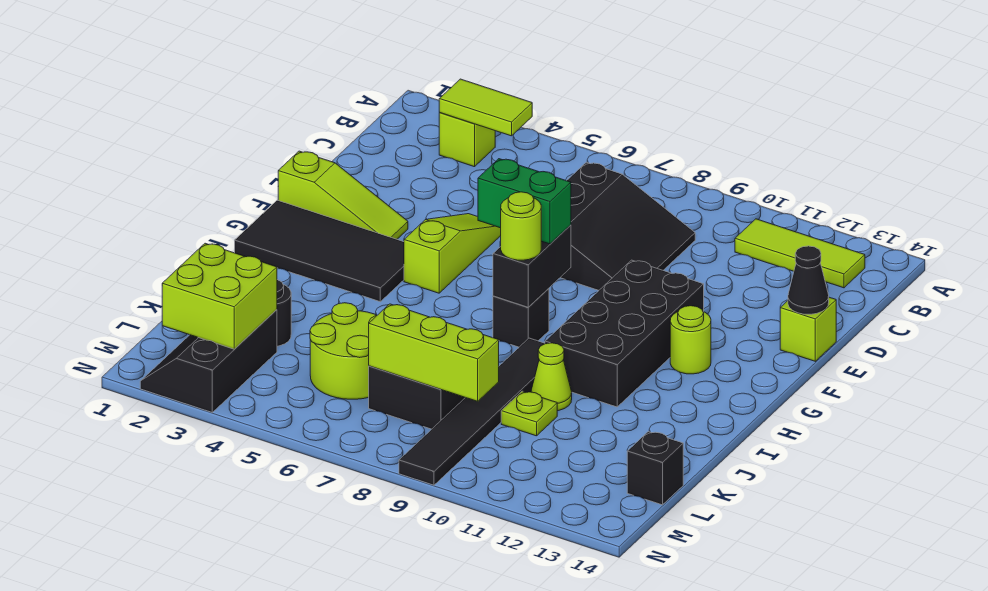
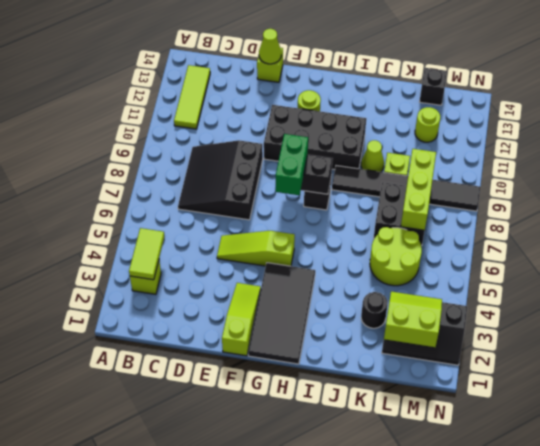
black 3x3 slope [560,162,695,290] -> black 3x3 slope turned to [178,140,263,220]
black 1x1 cone [788,246,829,314] -> lime 1x1 cone [259,29,281,64]
lime 1x1 round brick [501,192,541,260] -> lime 1x1 round brick moved to [415,107,440,142]
lime 2x2 brick [162,243,277,349] -> lime 2x2 slope [384,291,442,347]

